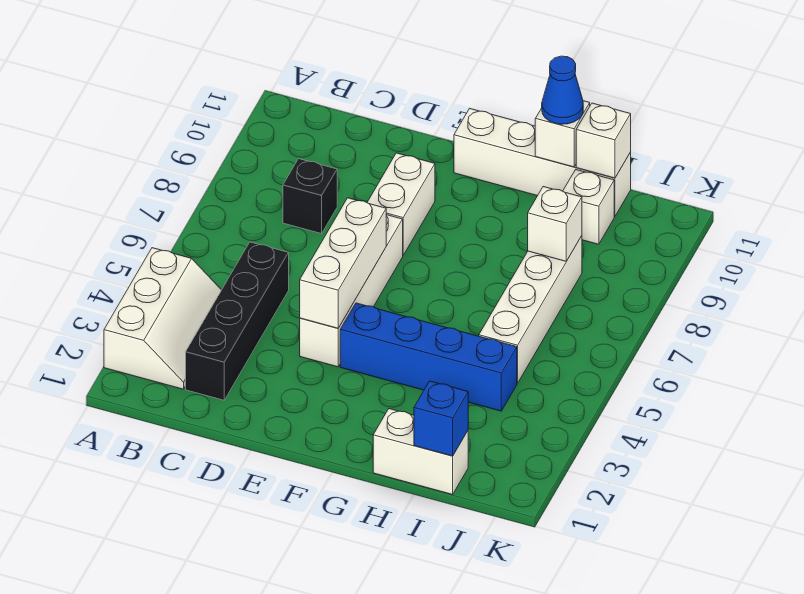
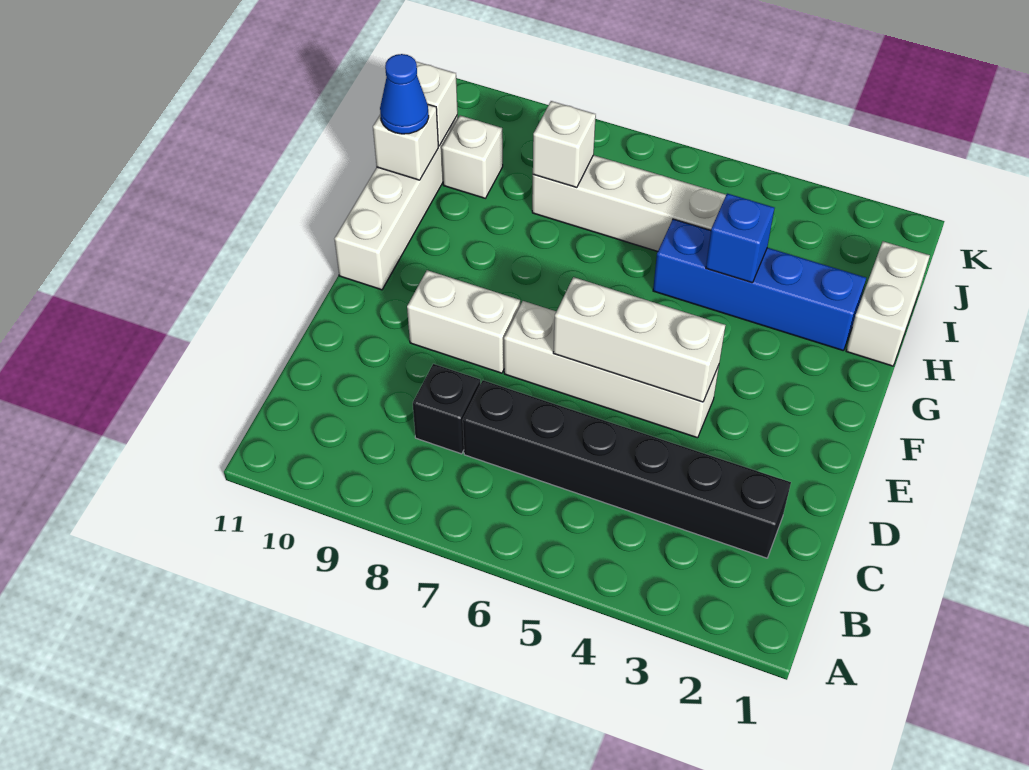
white 2x3 slope [104,248,221,389] -> none
black 1x4 brick [186,242,289,400] -> black 1x6 brick [463,380,791,558]
blue 1x4 brick [340,303,517,411] -> blue 1x4 brick turned to [653,219,866,351]
blue 1x1 brick [414,381,468,456] -> blue 1x1 brick moved to [706,193,774,283]

